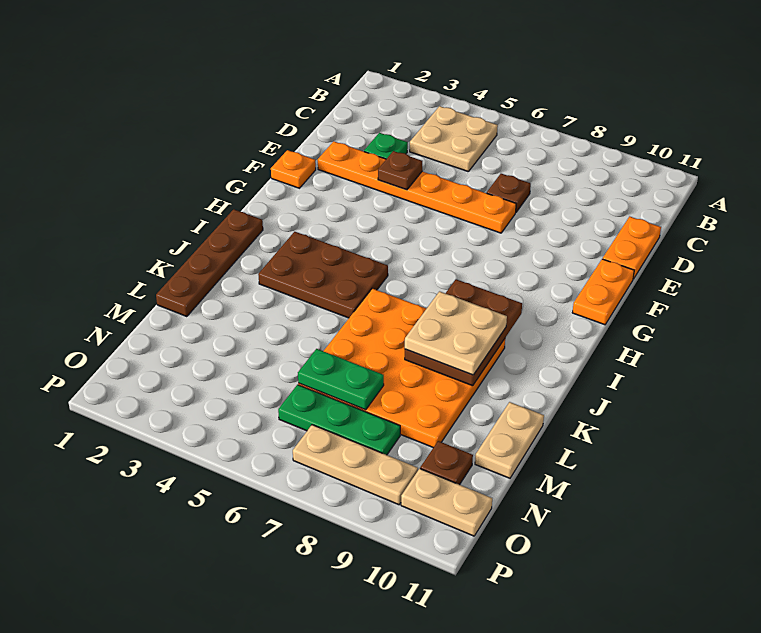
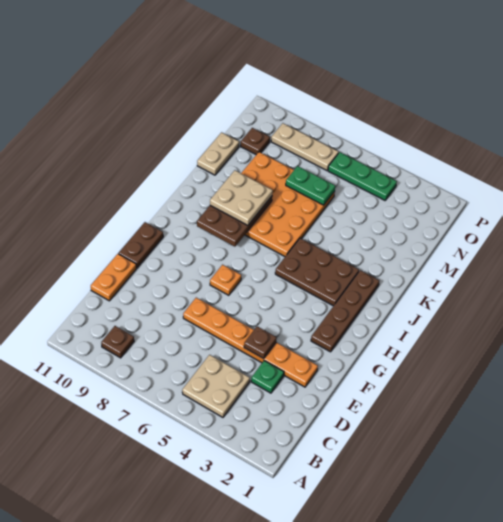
brown 1x1 plate [487,174,531,212] -> brown 1x1 plate moved to [101,326,134,358]
orange 1x1 plate [271,150,316,188] -> orange 1x1 plate moved to [210,265,241,295]
orange 1x2 plate [572,259,634,325] -> brown 1x2 plate [118,222,163,268]
brown 1x4 plate [156,209,263,317] -> brown 1x4 plate moved to [311,270,379,352]
green 1x3 plate [278,385,400,455] -> green 1x3 plate moved to [328,152,397,200]
tan 1x2 plate [401,469,492,536] -> none

